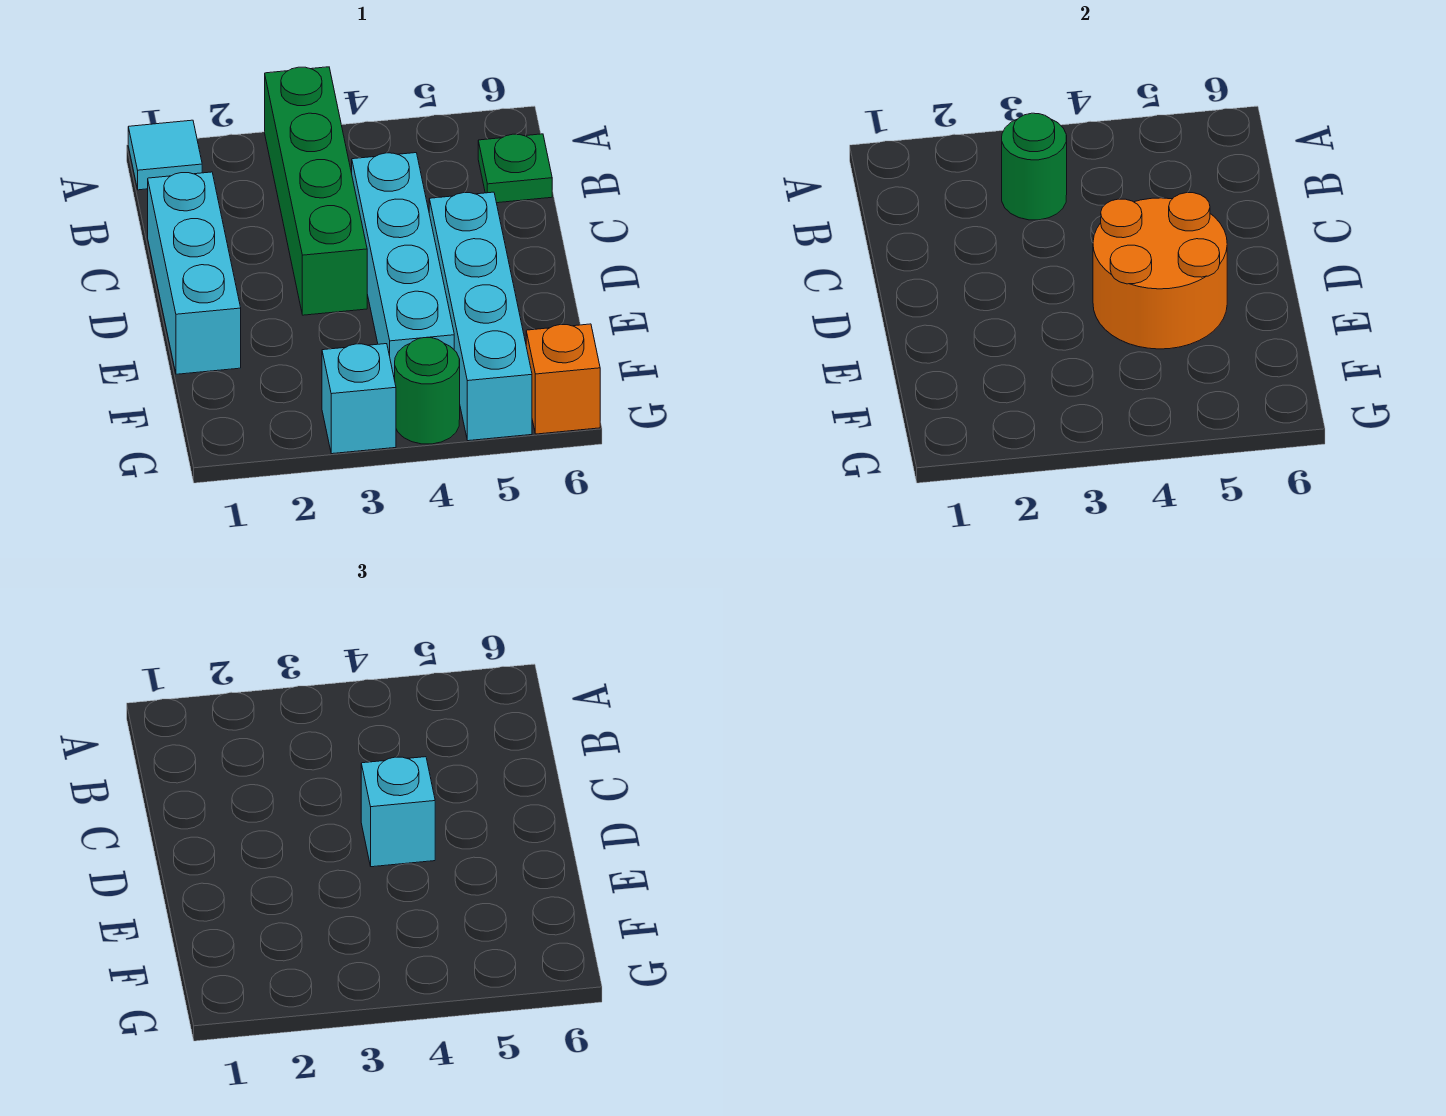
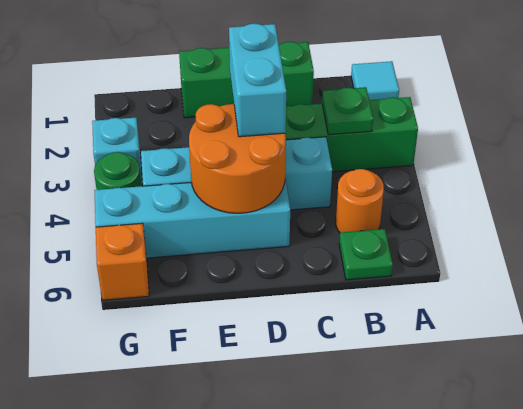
green 1x1 round brick [1002,113,1067,220] -> green 1x1 plate [322,87,373,135]
none -> orange 1x1 round brick [336,169,384,232]
cyan 1x3 brick [148,172,241,374] -> green 1x3 brick [179,42,314,118]
cyan 1x1 brick [361,757,435,867] -> cyan 1x2 brick [229,24,286,137]

